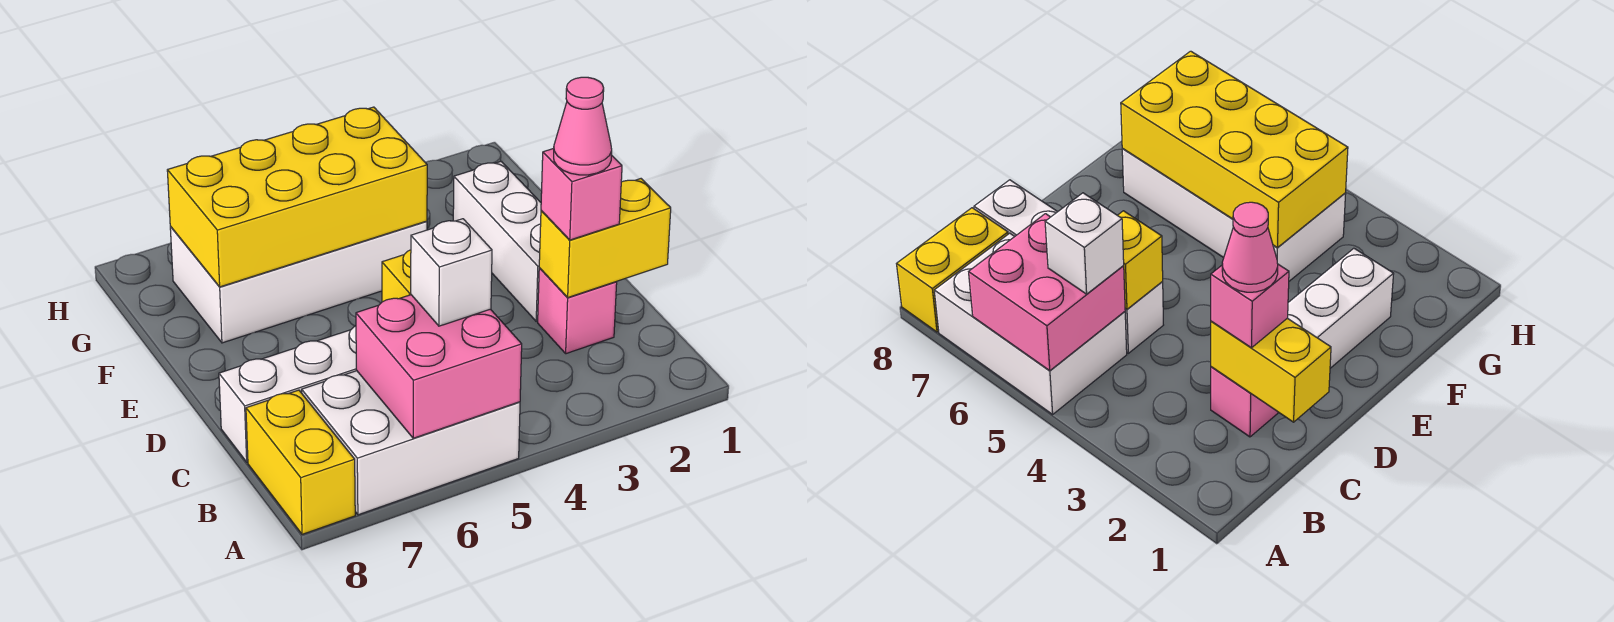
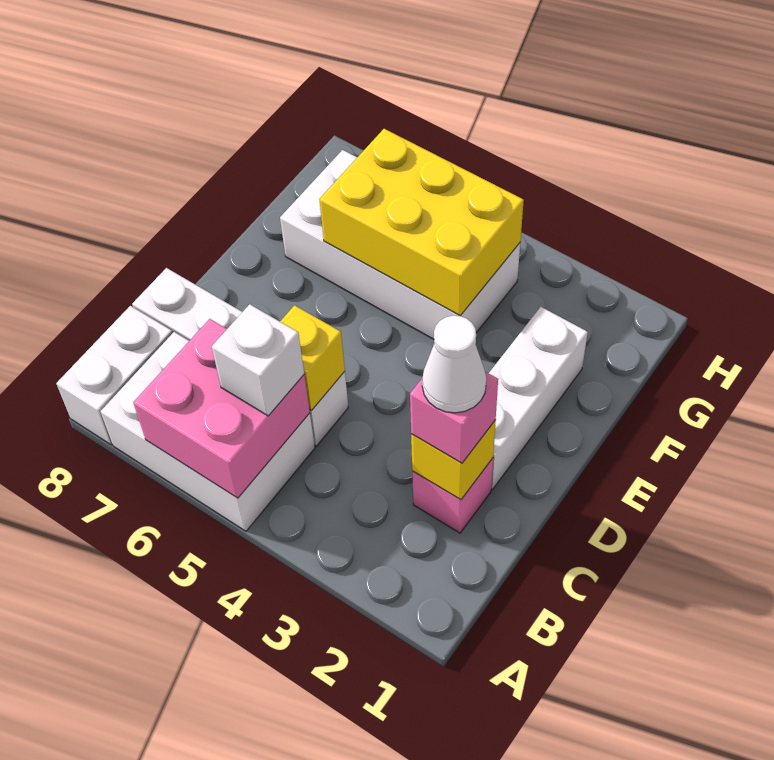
yellow 1x2 brick [246,390,355,534] -> white 1x2 brick [56,306,172,445]
yellow 1x2 brick [539,179,671,298] -> yellow 1x1 brick [411,420,496,500]
pink 1x1 cone [554,77,612,175] -> white 1x1 cone [422,316,486,413]
yellow 2x4 brick [167,107,427,287] -> yellow 2x3 brick [319,129,524,316]

